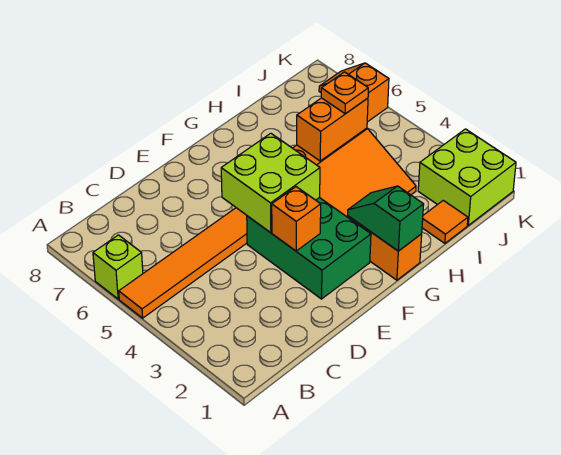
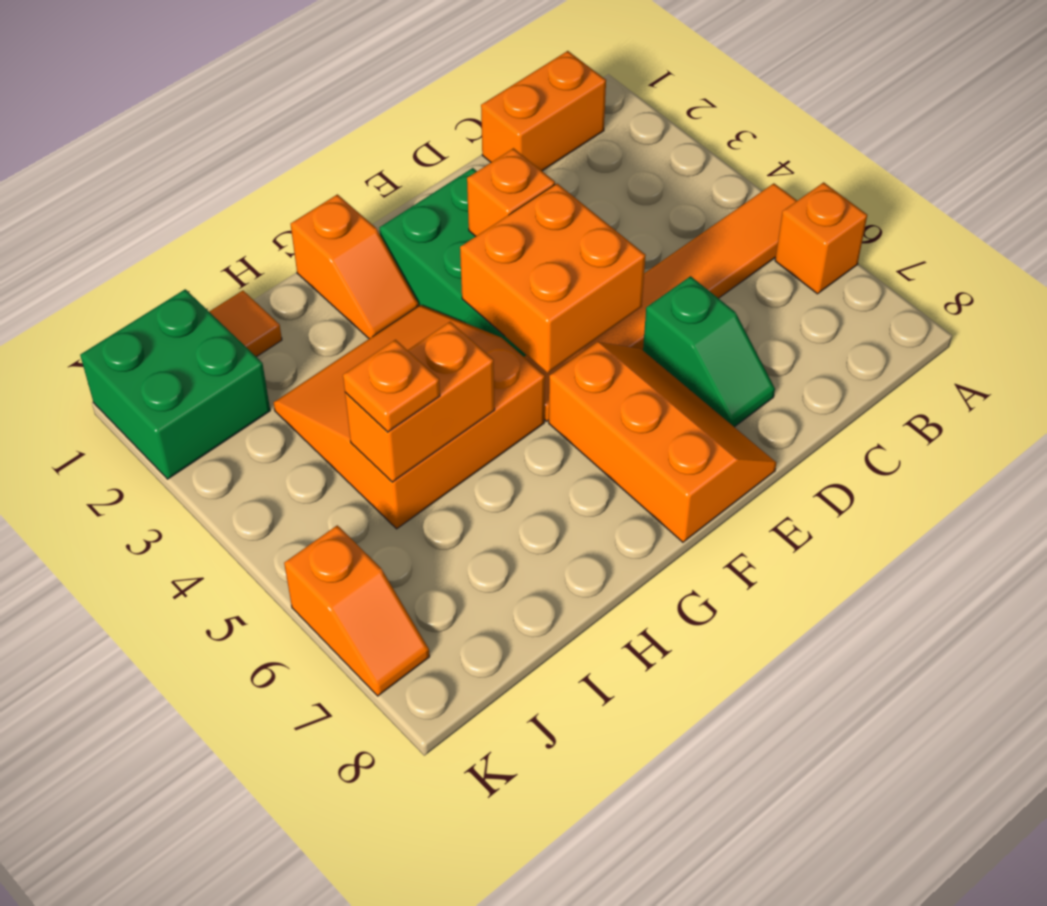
lime 1x1 brick [93,235,143,299] -> orange 1x1 brick [775,182,867,294]
none -> orange 1x2 brick [481,51,606,171]
lime 2x2 brick [221,133,320,233] -> orange 2x2 brick [460,184,646,373]
none -> orange 2x3 slope [549,342,776,542]
green 1x2 slope [348,186,424,251] -> green 1x2 slope moved to [643,276,775,427]
lime 2x2 brick [418,129,516,225] -> green 2x2 brick [80,289,270,479]

